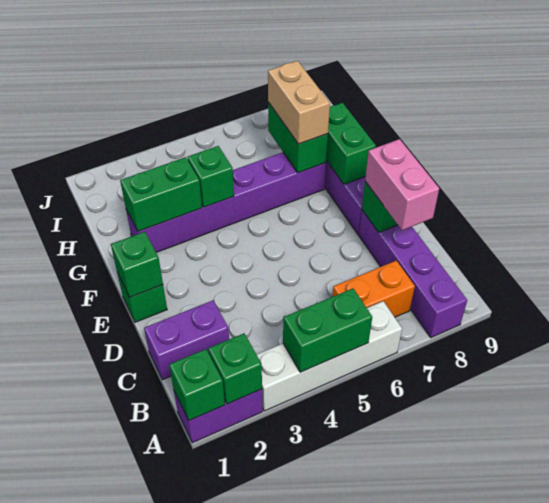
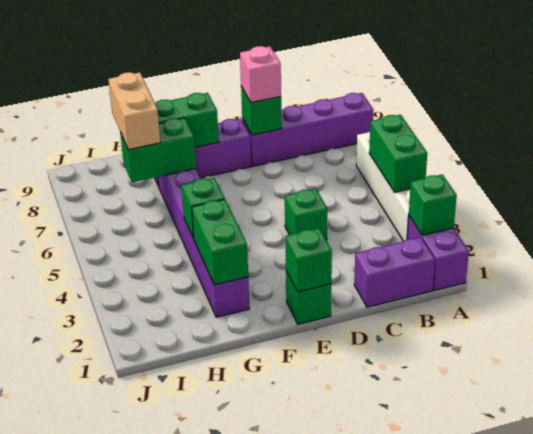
green 1x1 brick [169,349,225,420] -> green 1x1 brick moved to [285,188,327,240]
orange 1x2 brick [333,261,415,317] -> none
purple 1x2 brick [144,301,229,380] -> purple 1x2 brick turned to [354,237,435,307]
pink 1x2 brick [365,139,439,230] -> pink 1x1 brick [240,46,281,103]
tan 1x2 brick [268,61,330,144] -> tan 1x2 brick turned to [108,72,160,150]

